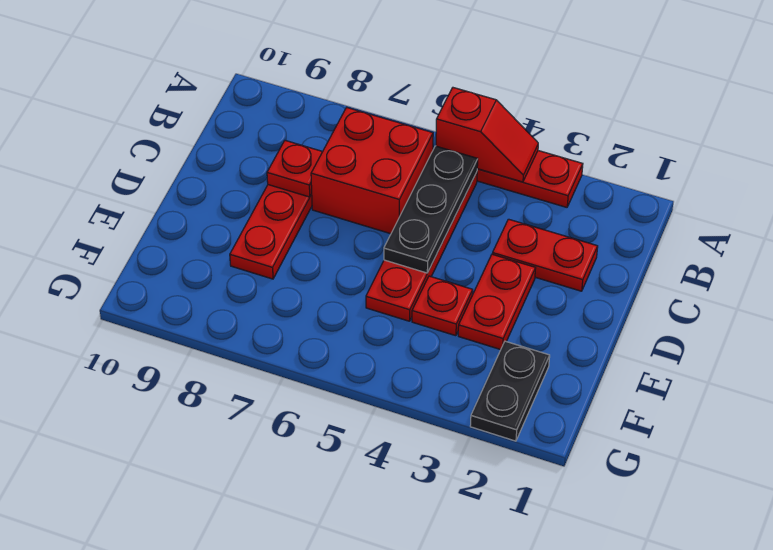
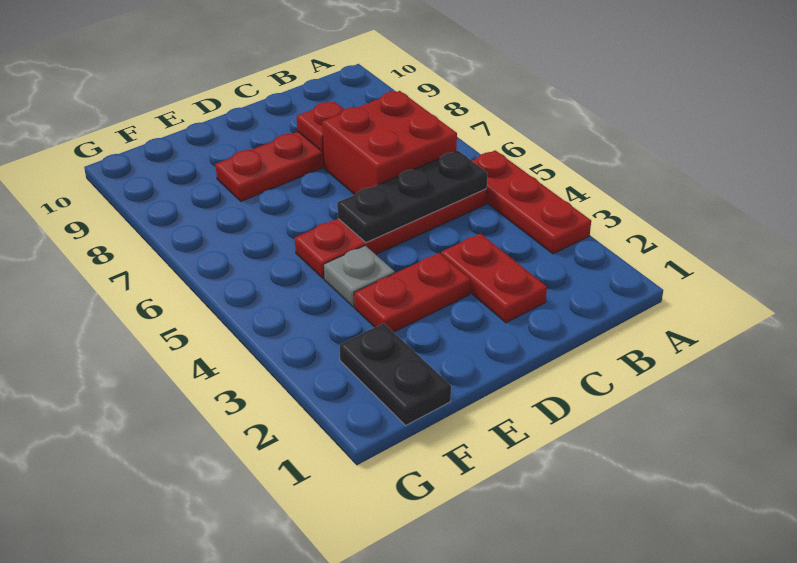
red 1x2 slope [436,88,538,182] -> none
red 1x1 plate [412,276,473,336] -> grey 1x1 plate [324,246,395,307]
black 1x2 plate [470,341,550,441] -> black 1x2 plate turned to [340,323,451,425]

